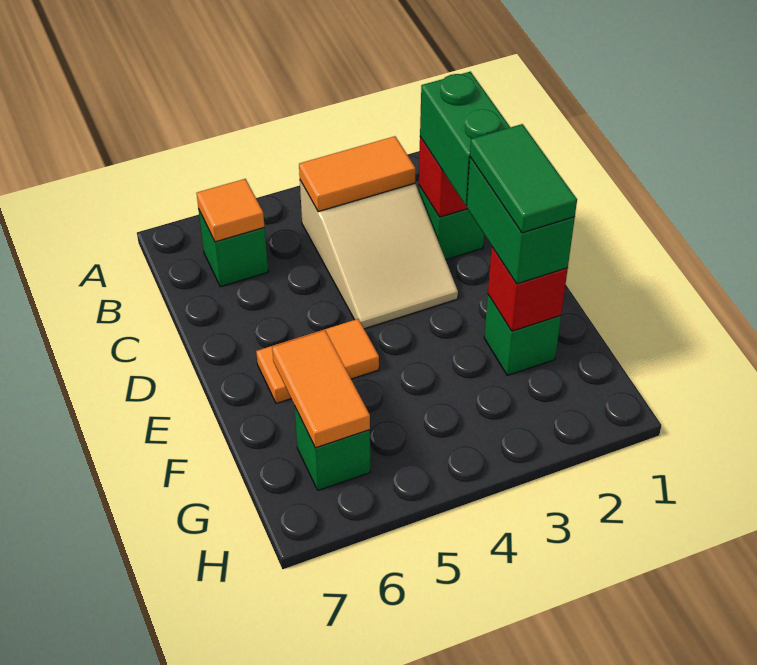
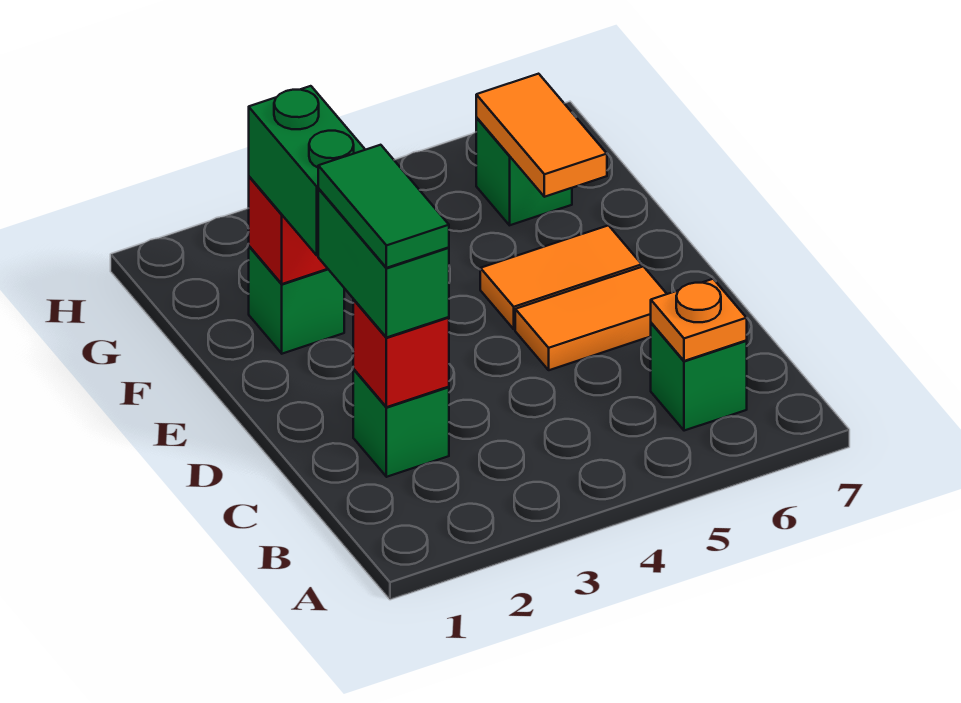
tan 2x3 slope [300,180,458,329] -> none
orange 1x2 tile [299,136,416,212] -> orange 1x2 tile moved to [515,266,667,370]
orange 1x1 tile [197,179,264,242] -> orange 1x1 plate [651,279,747,361]
green 1x2 tile [470,124,577,233] -> green 1x2 tile moved to [318,145,449,268]

